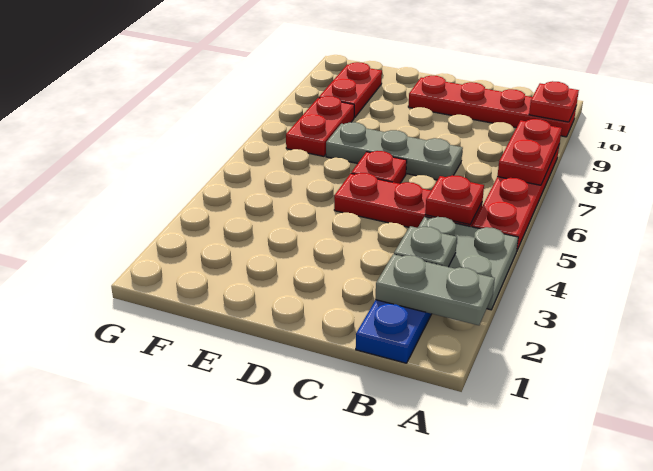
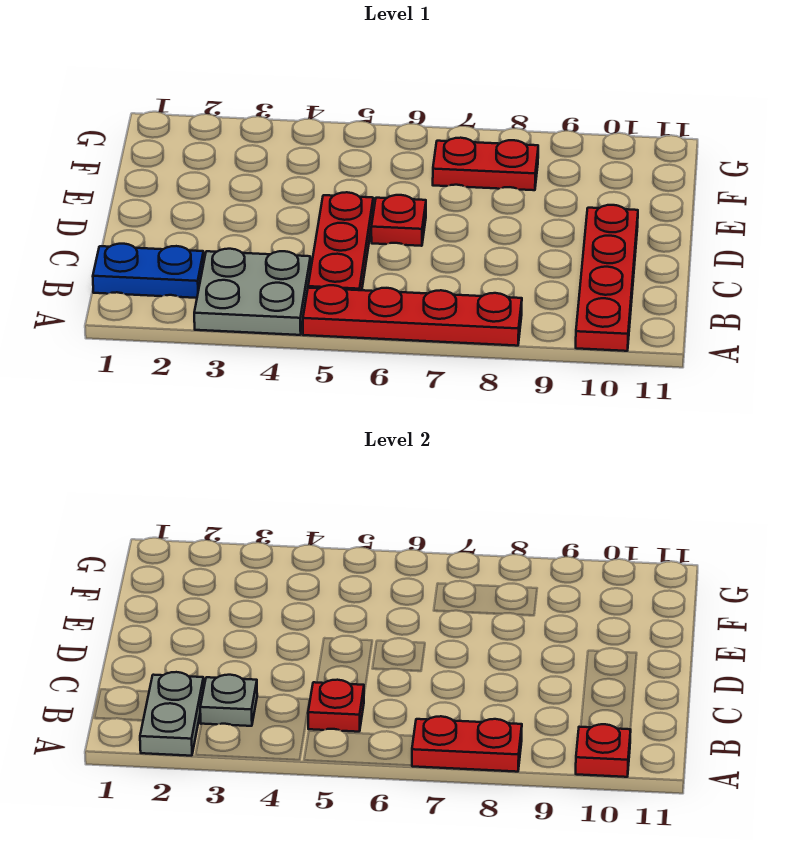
grey 1x3 plate [326,122,463,180] -> none
red 1x2 plate [319,62,382,118] -> none

